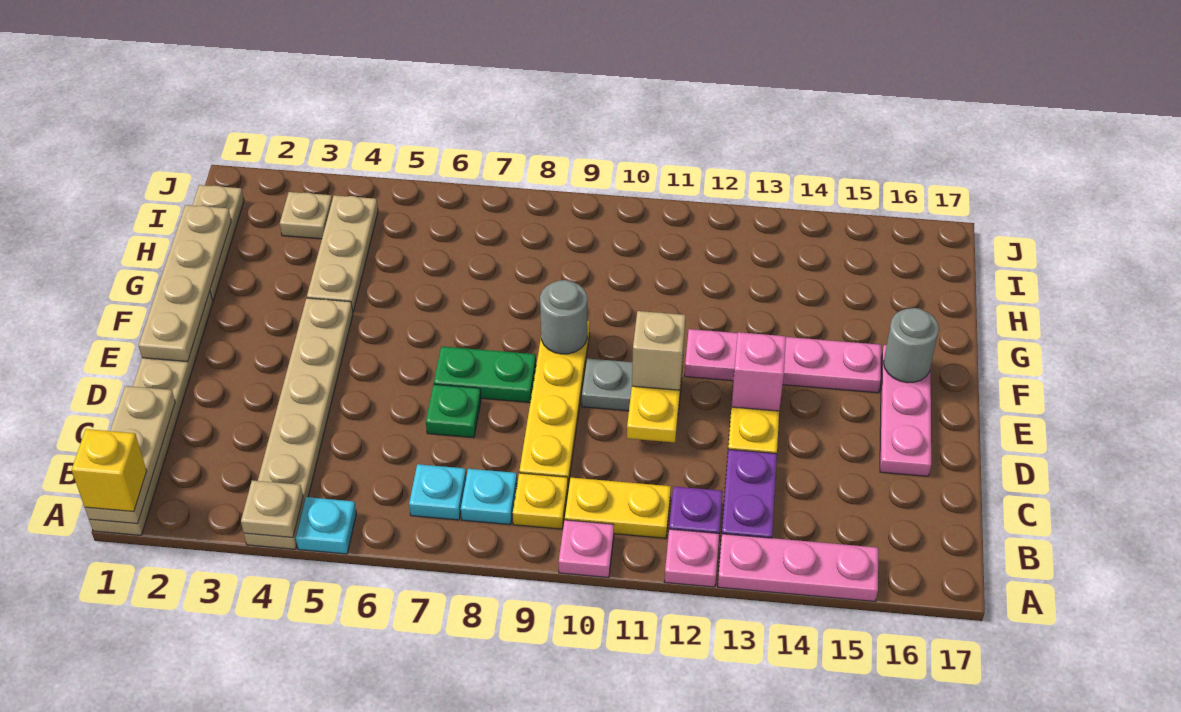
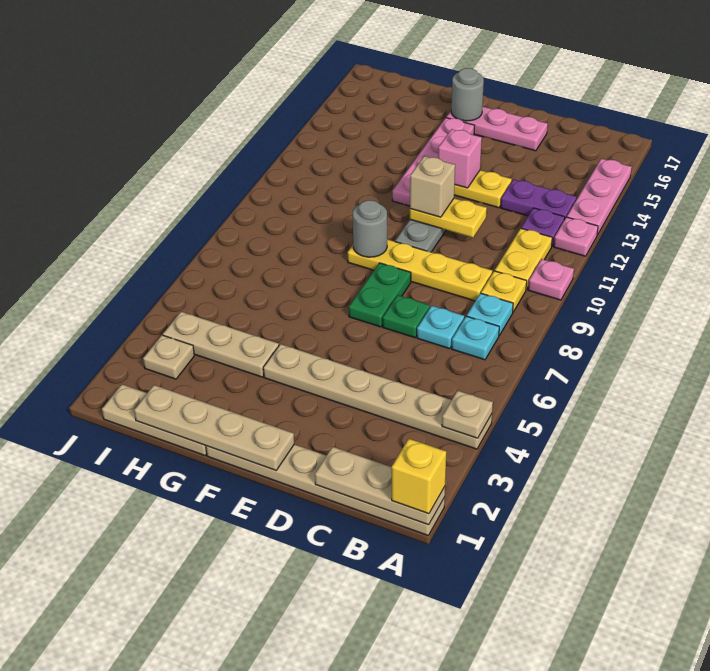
cyan 1x1 plate [296,497,356,554] -> cyan 1x1 plate moved to [417,306,464,349]

